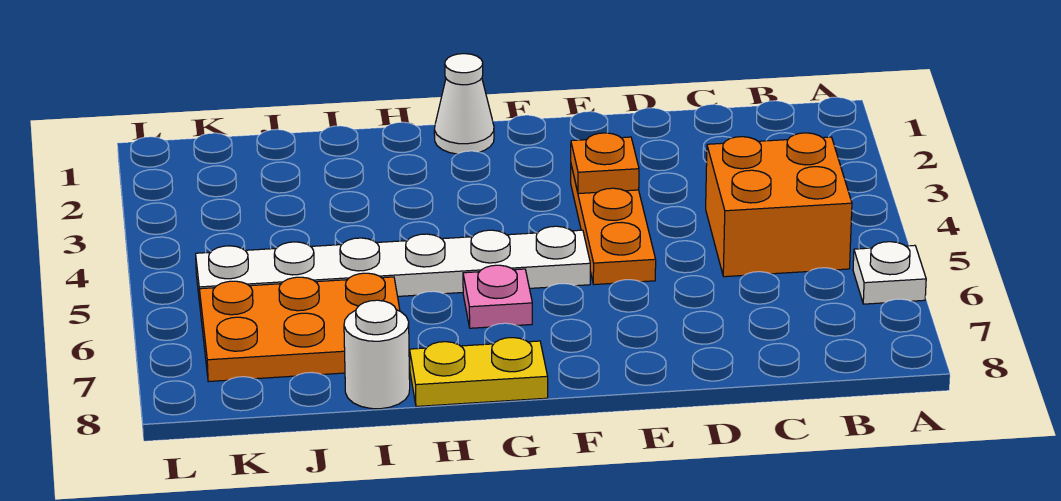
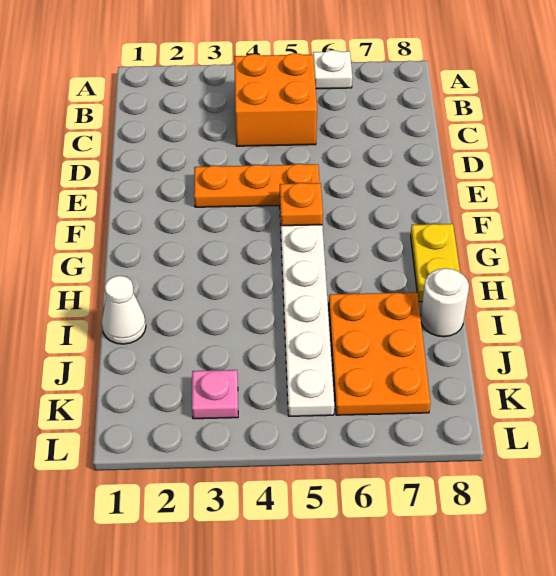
orange 1x1 plate [571,133,639,194] -> orange 1x1 plate moved to [280,183,323,226]
white 1x1 cone [434,54,494,154] -> white 1x1 cone moved to [102,276,146,344]
pink 1x1 plate [463,265,532,328] -> pink 1x1 plate moved to [192,370,238,419]

